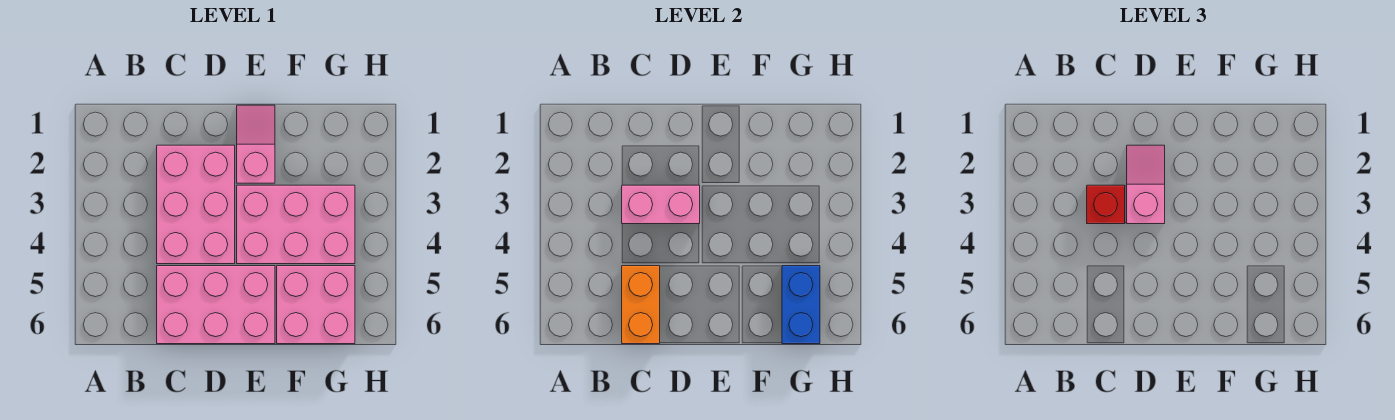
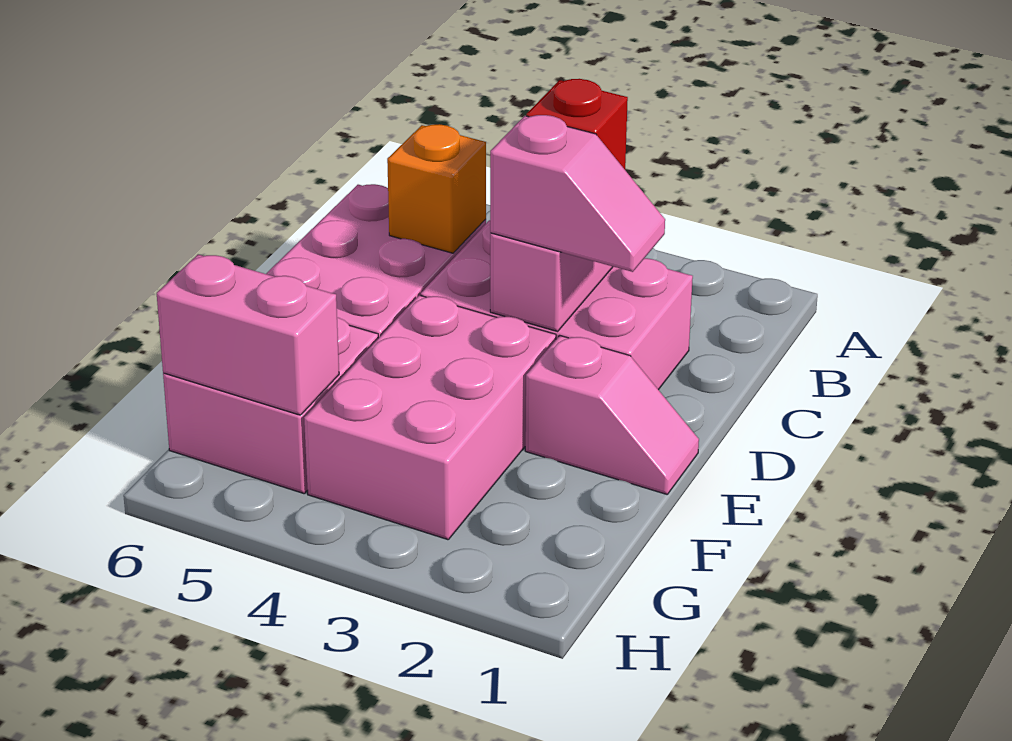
orange 1x2 brick [622,266,660,344] -> orange 1x1 brick [387,124,486,253]
blue 1x2 brick [782,266,820,344] -> pink 1x2 brick [157,255,339,415]

